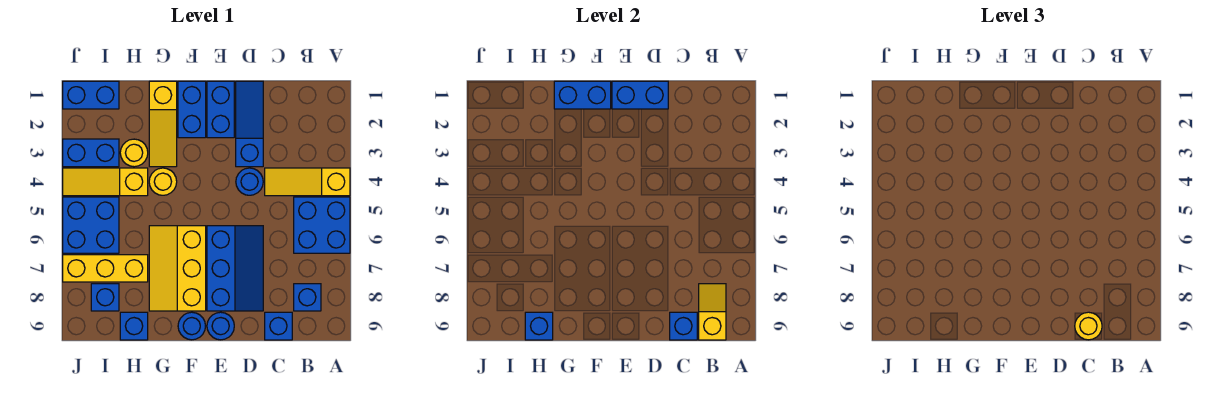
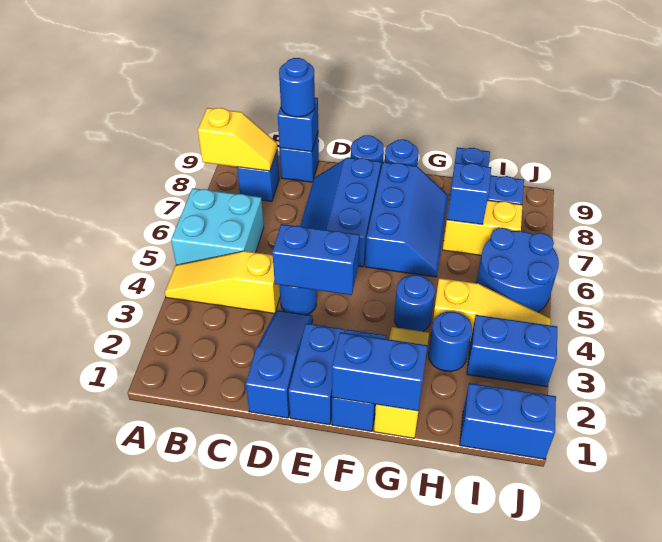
yellow 1x3 slope [265,168,350,196] -> yellow 1x3 slope turned to [165,251,280,313]
blue 2x2 brick [294,197,350,253] -> cyan 2x2 brick [171,188,264,265]
yellow 1x2 slope [699,284,726,340] -> yellow 1x2 slope turned to [198,108,277,171]
yellow 1x1 round brick [1075,312,1102,340] -> blue 1x1 round brick [279,58,315,117]
blue 1x3 slope [236,81,263,167] -> blue 1x3 slope turned to [246,310,313,418]
blue 1x2 brick [612,81,668,109] -> blue 1x2 brick moved to [272,224,359,295]
yellow 2x3 slope [149,226,206,311] -> blue 2x3 slope [365,162,448,277]
yellow 1x1 round brick [149,168,177,195] -> blue 1x1 round brick [394,275,435,331]
yellow 1x1 round brick [120,139,148,167] -> blue 1x1 round brick [428,312,472,372]
yellow 1x3 brick [63,255,148,282] -> yellow 1x2 brick [443,200,522,255]
blue 1x1 brick [525,312,553,340] -> blue 1x1 brick moved to [447,163,491,225]
blue 2x2 brick [63,197,119,253] -> blue 2x2 round brick [476,228,559,312]

